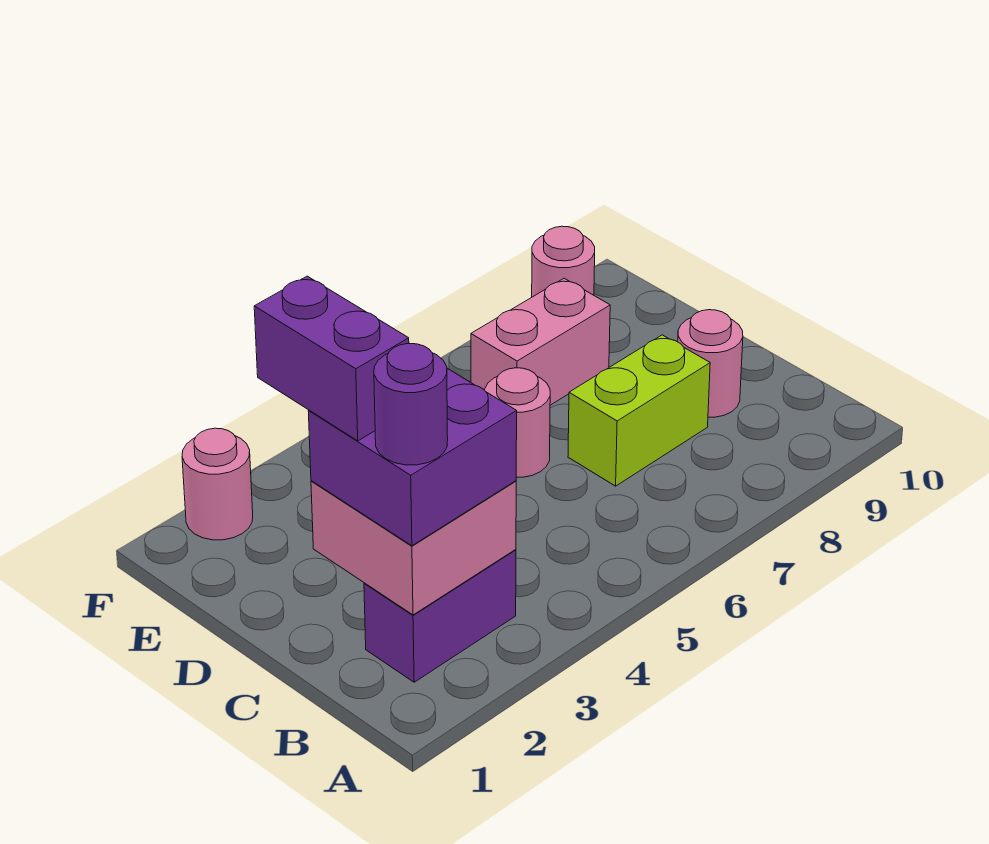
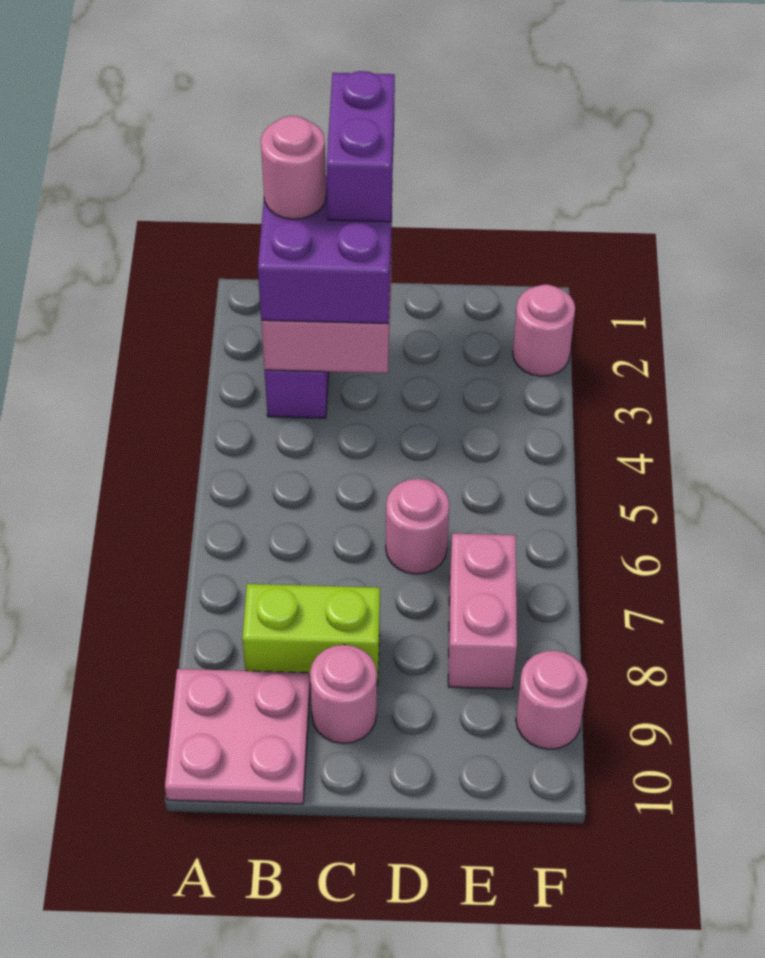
none -> pink 2x2 plate [165,669,310,804]
purple 1x1 round brick [374,344,448,465] -> pink 1x1 round brick [261,116,326,219]
purple 1x2 brick [254,276,409,441] -> purple 1x2 brick turned to [327,71,395,222]
lime 1x2 brick [568,335,710,486] -> lime 1x2 brick turned to [242,584,380,685]

